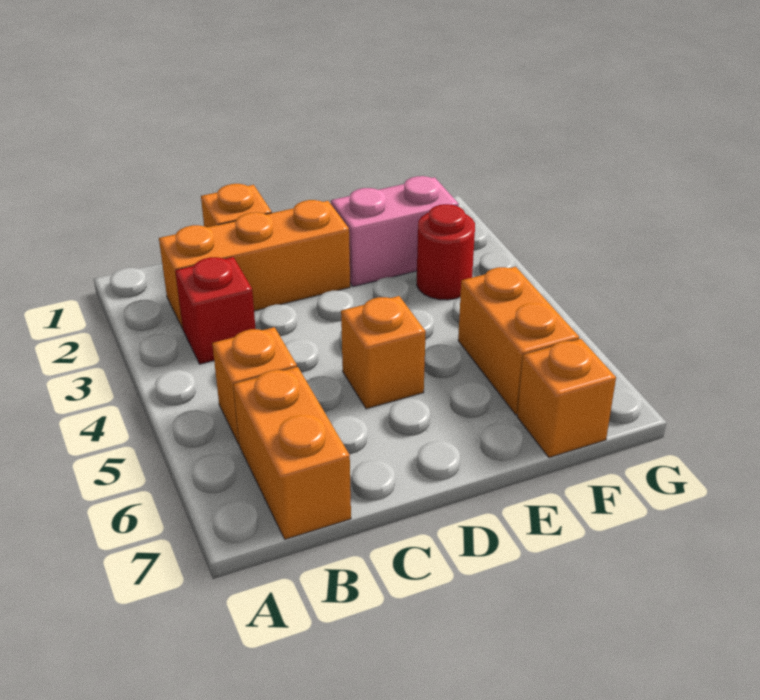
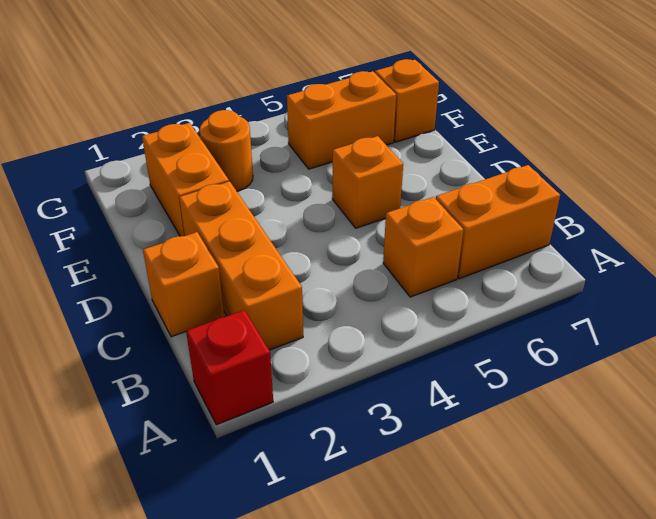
red 1x1 brick [175,257,256,364] -> red 1x1 brick moved to [186,310,273,425]
pink 1x2 brick [331,176,459,287] -> orange 1x2 brick [142,123,229,236]
red 1x1 round brick [417,204,475,300] -> orange 1x1 round brick [199,110,253,191]

